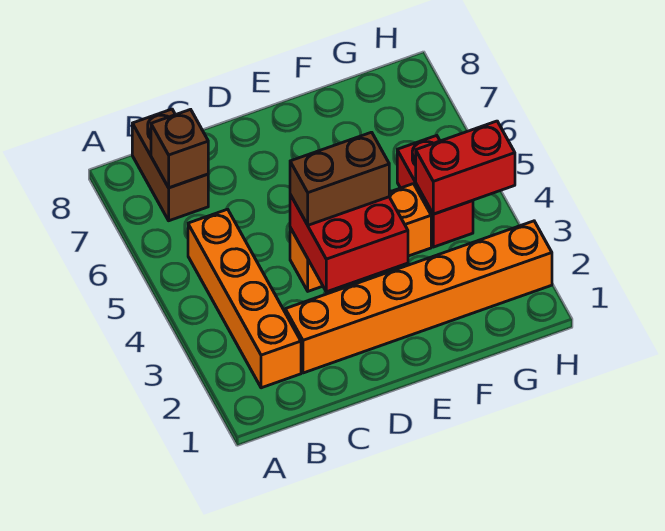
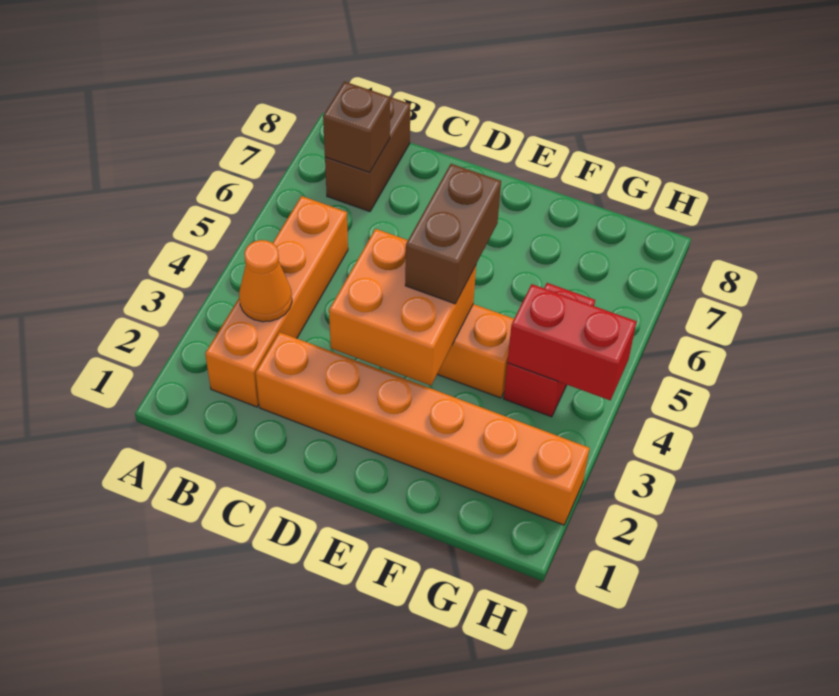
none -> orange 1x1 cone [239,240,292,322]
red 2x2 brick [290,195,408,292] -> orange 2x2 brick [329,229,476,386]
brown 1x2 brick [290,132,389,225] -> brown 1x2 brick turned to [405,164,501,304]

